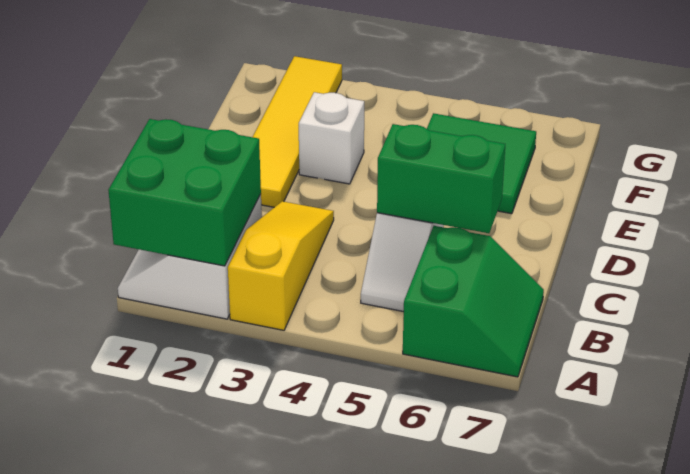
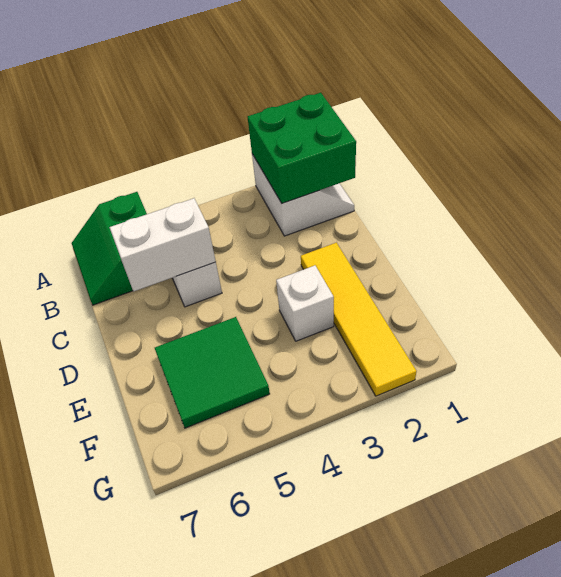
yellow 1x3 slope [228,201,334,330] -> none
green 1x2 brick [377,124,505,233] -> white 1x2 brick [109,198,216,291]

